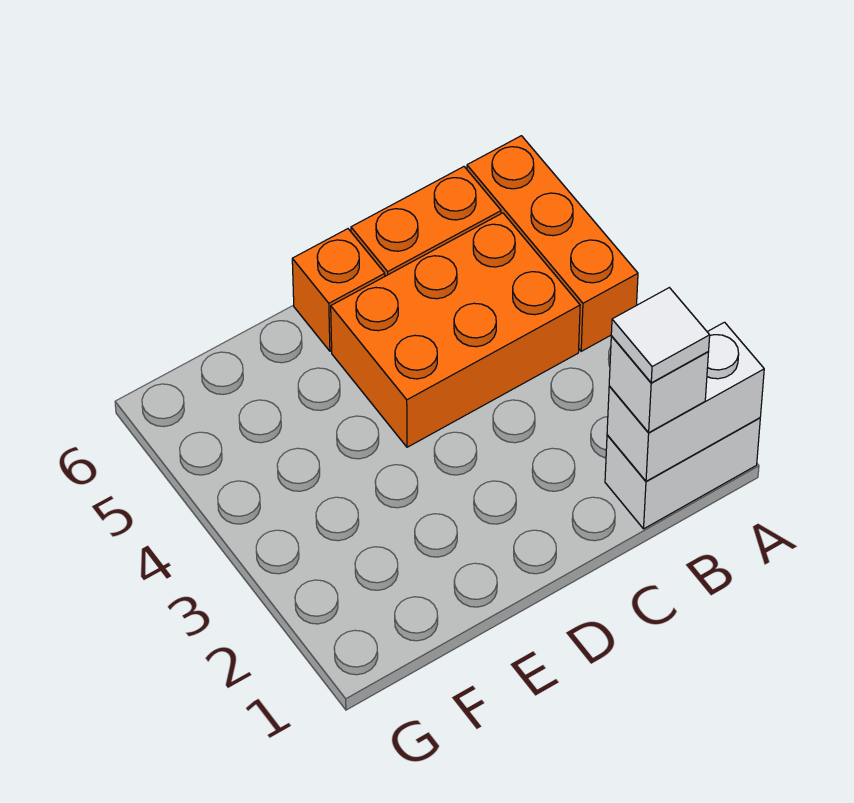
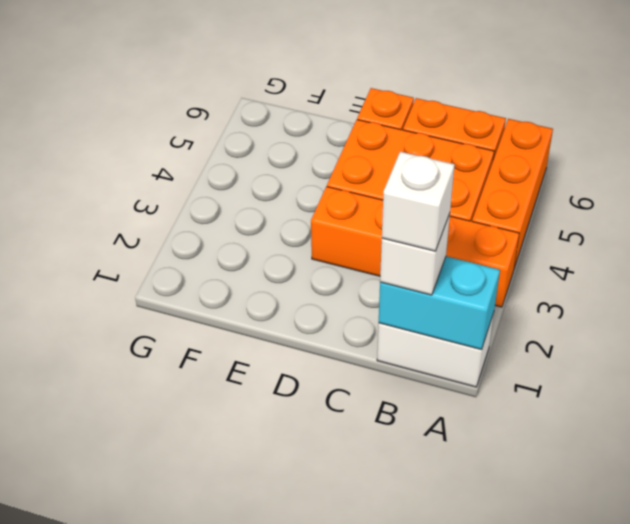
white 1x2 brick [607,322,764,481] -> cyan 1x2 brick [379,256,500,350]
none -> orange 1x4 brick [311,187,519,307]
white 1x1 tile [611,288,710,383] -> white 1x1 brick [382,152,455,251]

